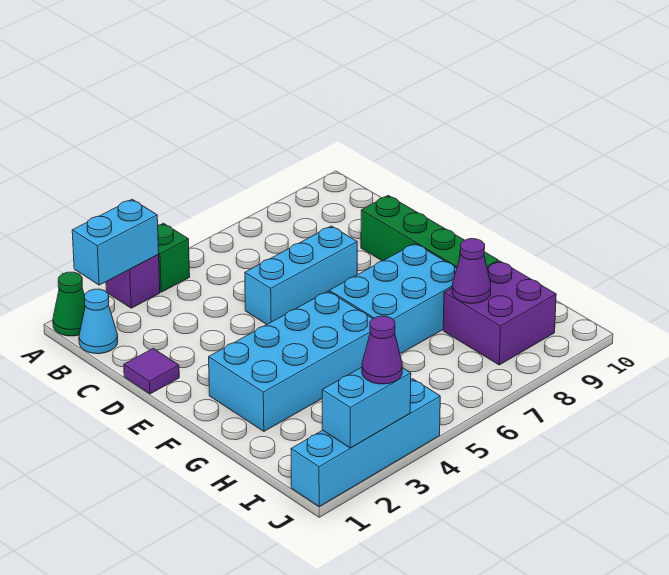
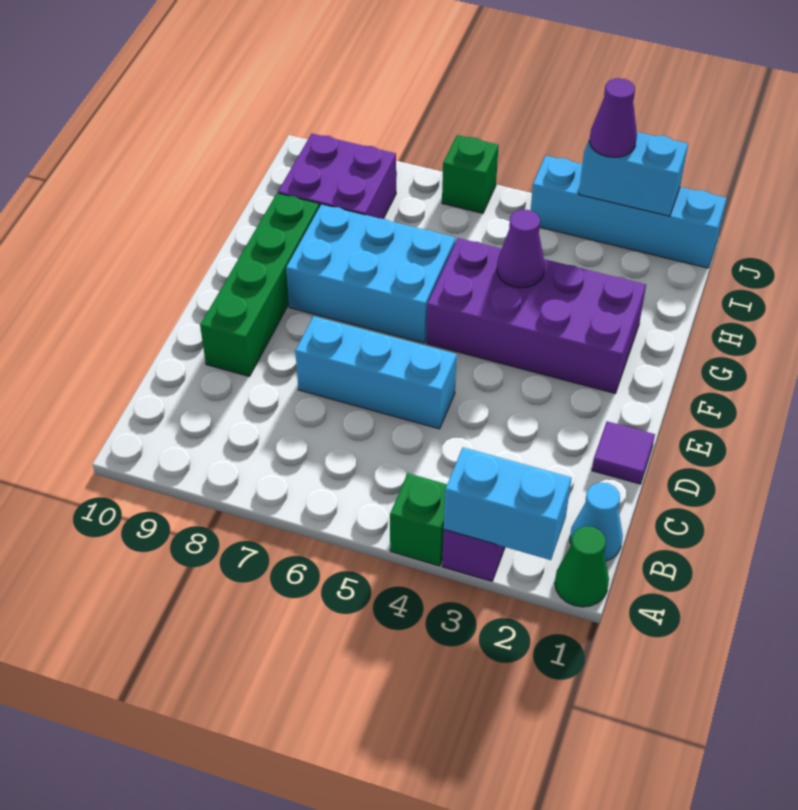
cyan 2x4 brick [209,291,373,431] -> purple 2x4 brick [426,238,646,393]
purple 1x1 cone [452,239,491,303] -> purple 1x1 cone moved to [497,210,545,288]
none -> green 1x1 brick [442,135,499,213]

